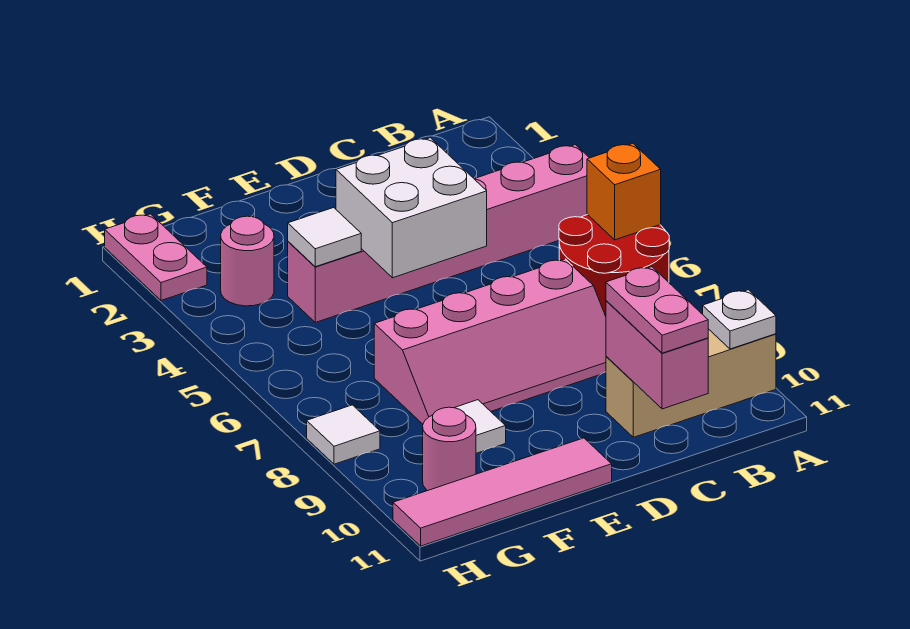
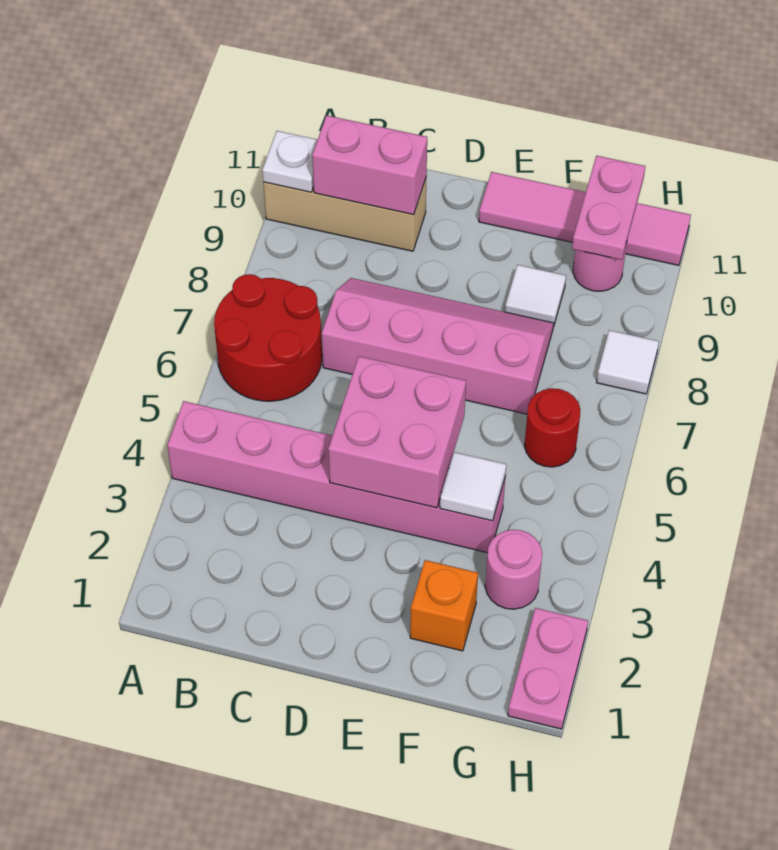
orange 1x1 brick [587,144,661,240] -> orange 1x1 brick moved to [410,560,478,651]
pink 1x2 brick [606,301,708,409] -> pink 1x2 brick turned to [312,115,427,215]
pink 1x2 plate [606,267,708,353] -> pink 1x2 plate moved to [572,156,645,260]
white 2x2 brick [336,138,487,278] -> pink 2x2 brick [328,356,466,508]
none -> red 1x1 round brick [524,388,580,467]

